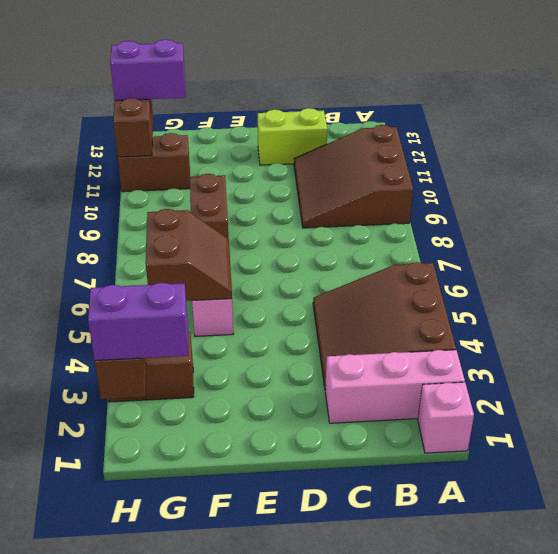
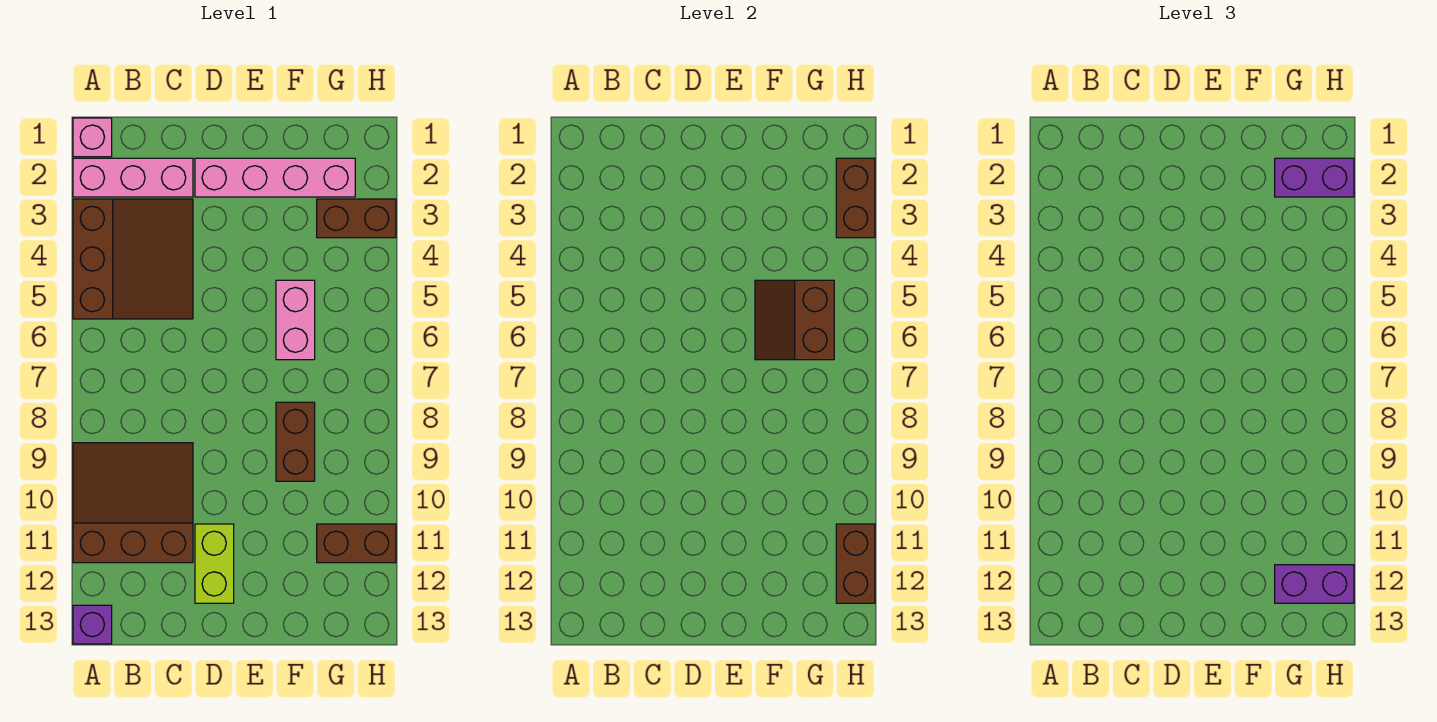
brown 3x3 slope [294,125,413,228] -> brown 3x3 slope turned to [73,443,193,563]
none -> purple 1x1 brick [73,605,112,644]
lime 1x2 brick [258,108,327,165] -> lime 1x2 brick turned to [195,524,234,603]
none -> pink 1x4 brick [195,158,355,197]

